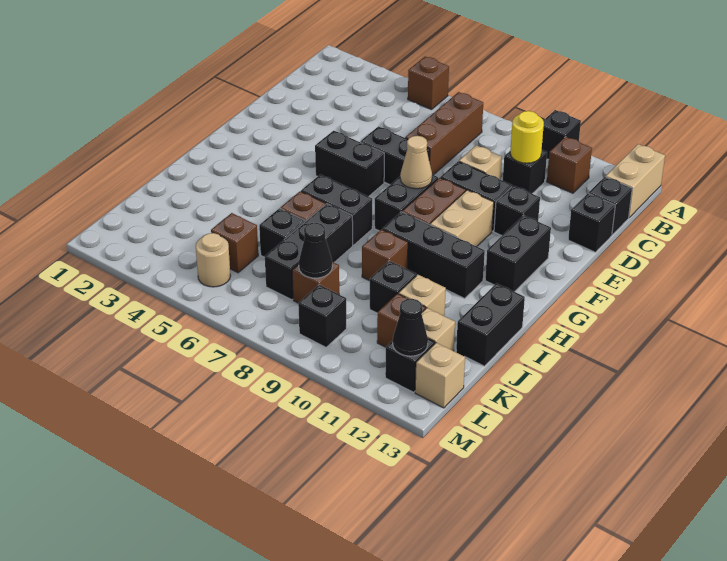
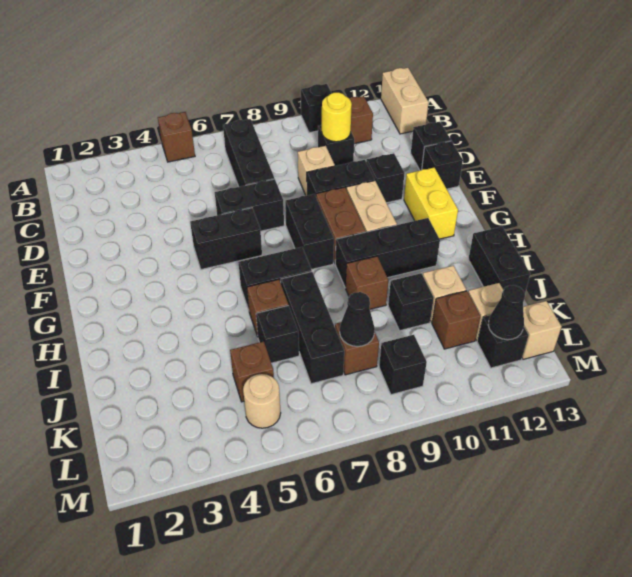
brown 1x3 brick [405,92,483,175] -> black 1x3 brick [223,119,275,187]
black 1x1 brick [589,177,632,235] -> black 1x1 brick moved to [422,141,463,189]
tan 1x1 cone [400,136,432,189] -> none
black 1x2 brick [485,215,551,292] -> yellow 1x2 brick [404,168,458,239]

